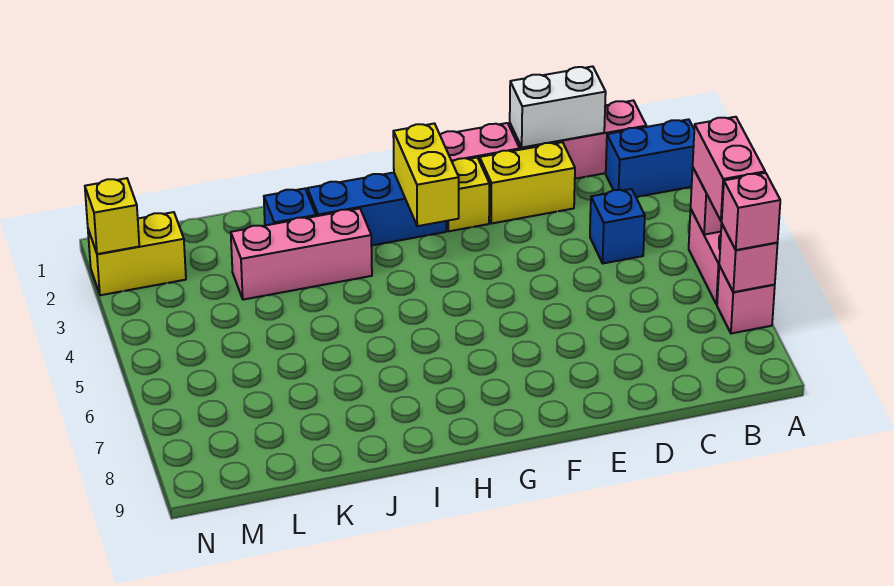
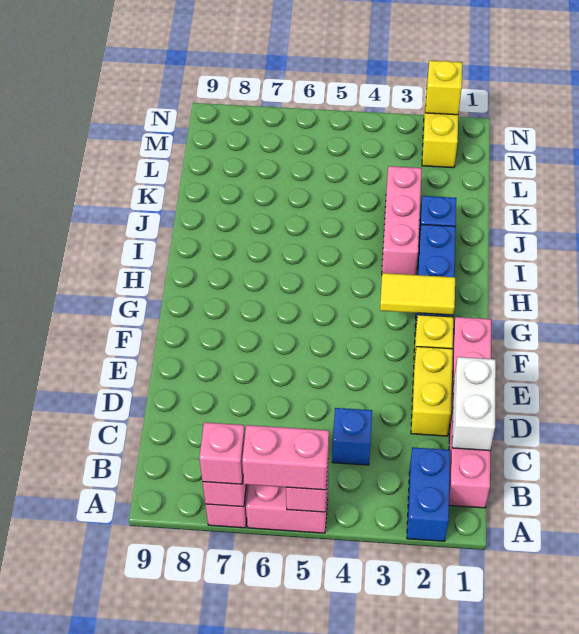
yellow 1x2 brick [393,124,459,226] -> yellow 1x2 tile [380,273,455,315]

